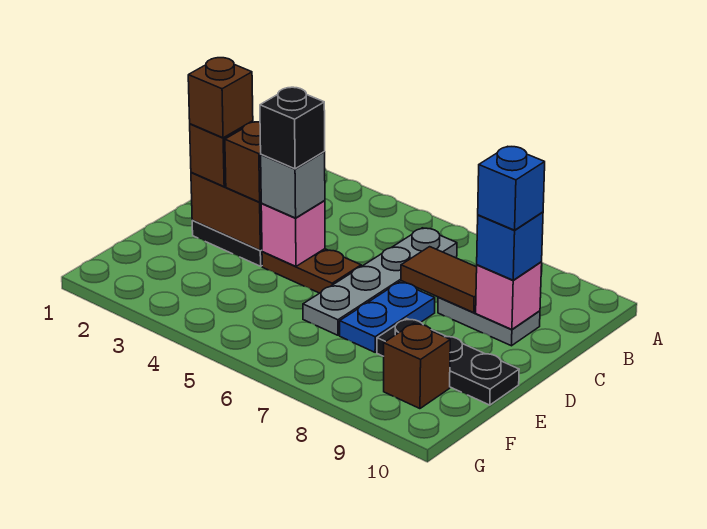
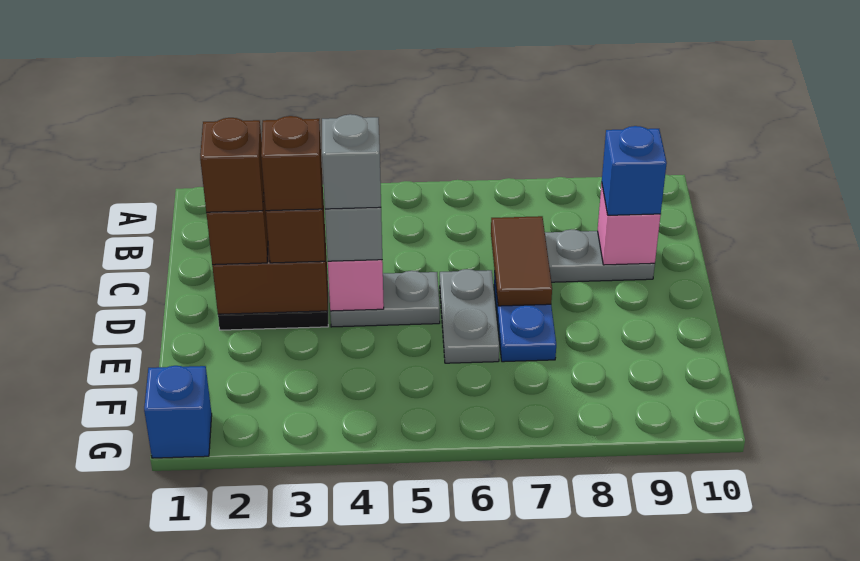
grey 1x4 plate [303,228,457,335] -> grey 1x2 plate [440,269,499,363]
brown 1x2 tile [401,247,477,313] -> brown 1x2 tile turned to [491,216,552,306]
blue 1x1 brick [478,146,545,230] -> blue 1x1 brick moved to [144,366,212,458]
brown 1x2 plate [262,249,361,293] -> grey 1x2 plate [330,271,440,327]
black 1x1 brick [260,87,325,169] -> grey 1x1 brick [322,114,381,209]
black 1x3 plate [377,318,519,405] -> none
brown 1x1 brick [383,323,450,409] -> brown 1x1 brick moved to [261,116,322,211]

